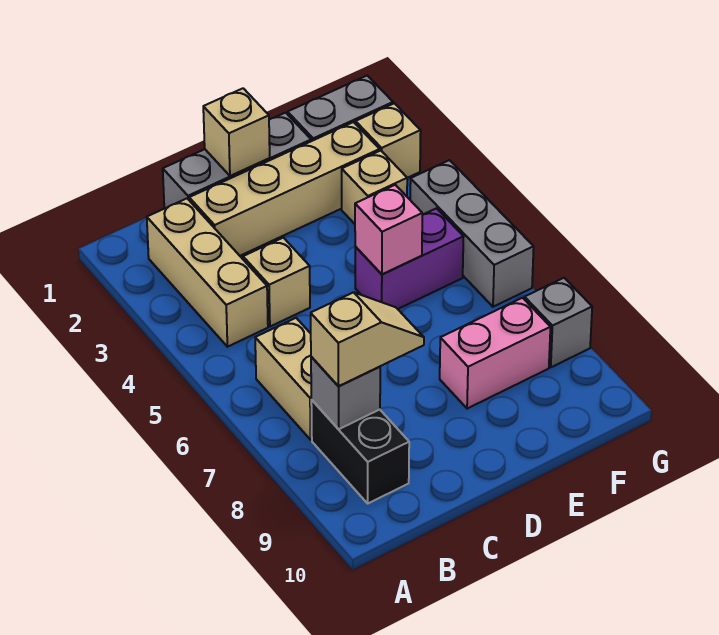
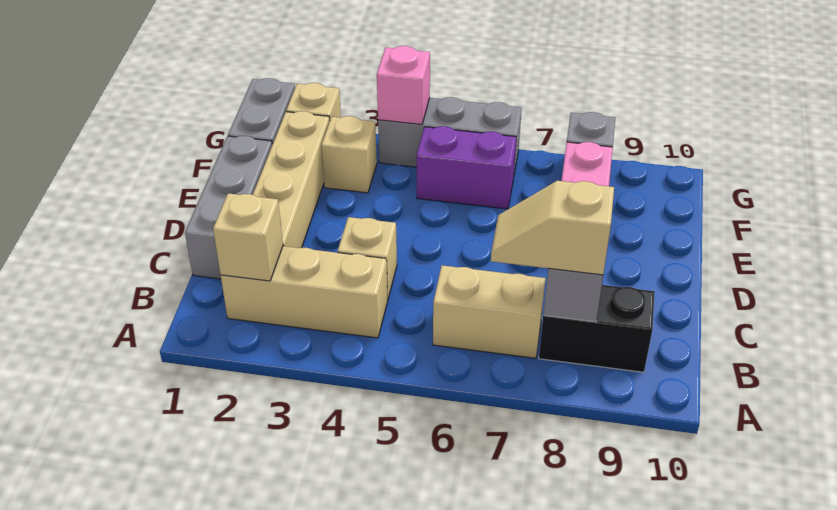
tan 1x2 slope [311,292,424,386] -> tan 1x2 slope turned to [491,181,614,275]
tan 1x1 brick [203,88,270,176] -> tan 1x1 brick moved to [213,193,283,281]
purple 1x2 brick [355,208,464,309] -> purple 1x2 brick turned to [417,126,516,209]
pink 1x1 brick [355,185,422,274] -> pink 1x1 brick moved to [377,46,430,124]

